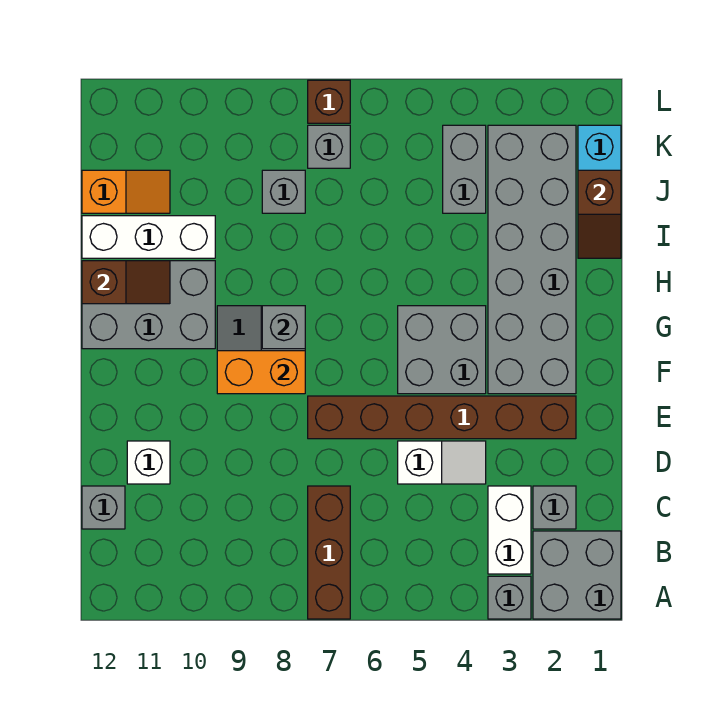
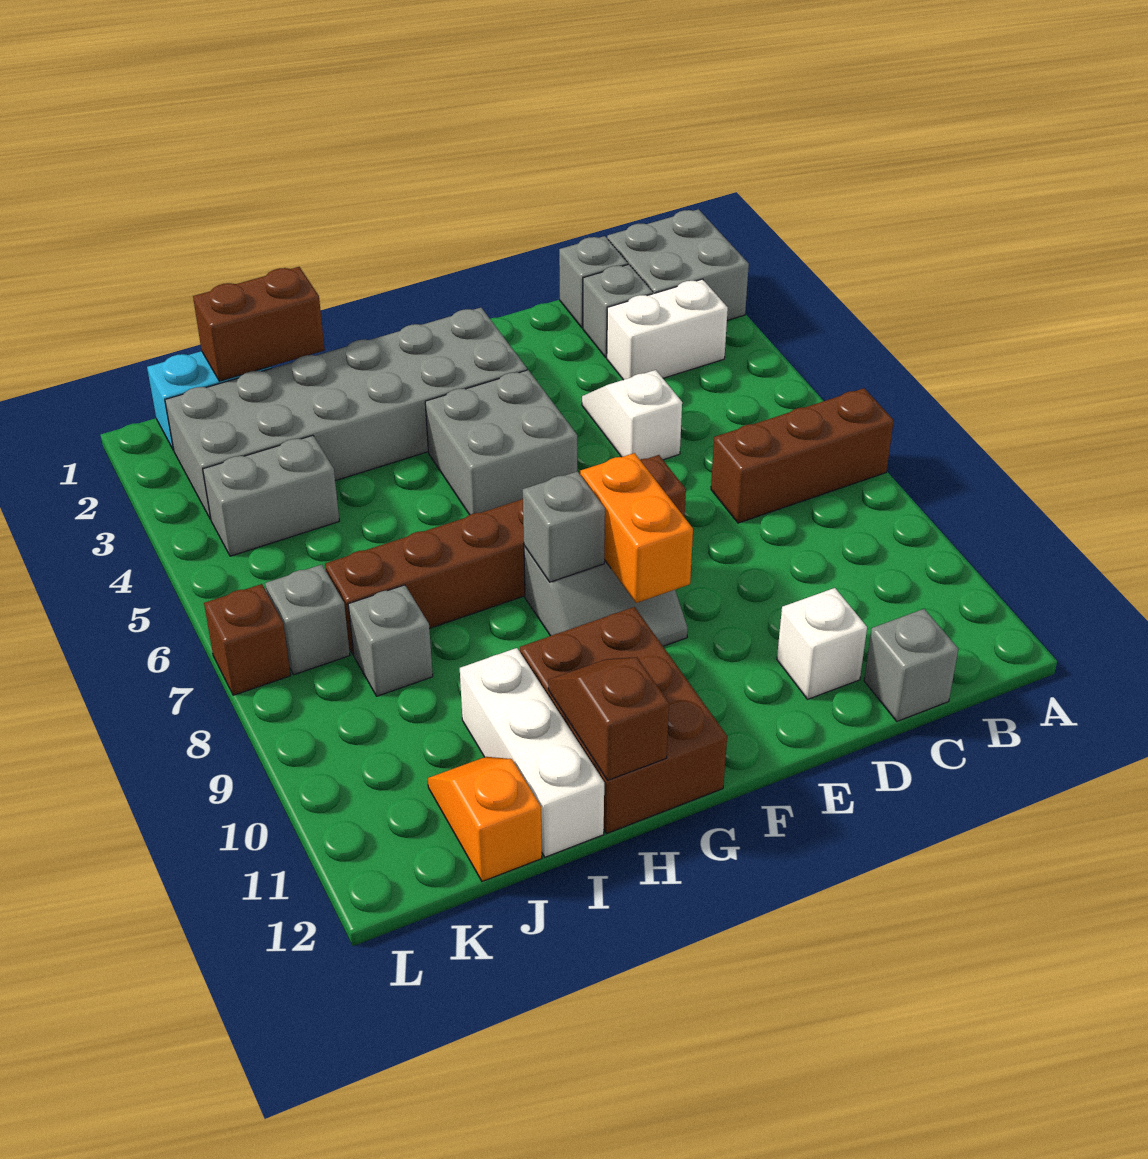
grey 1x1 brick [488,576,531,619] -> grey 1x1 brick moved to [559,236,628,328]
brown 1x6 brick [308,396,576,439] -> brown 1x6 brick turned to [325,455,686,654]
grey 2x3 brick [82,261,215,349] -> brown 2x3 brick [520,607,727,834]
brown 1x2 slope [578,170,621,258] -> brown 1x2 brick [193,267,325,381]

